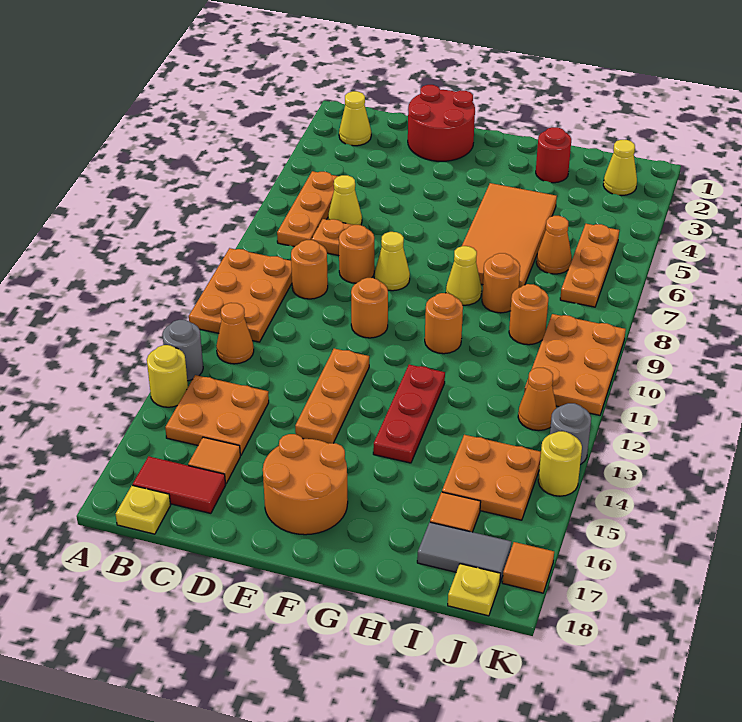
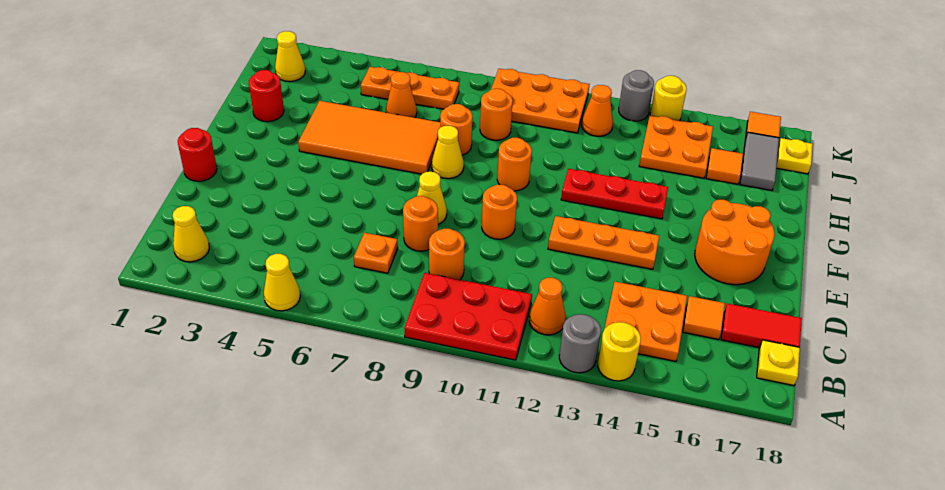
orange 2x3 plate [189,248,292,342] -> red 2x3 plate [405,273,532,360]
orange 1x3 plate [277,171,338,247] -> none
red 1x2 tile [133,456,226,513] -> red 1x2 tile turned to [721,304,802,348]
yellow 1x1 cone [328,175,362,225] -> yellow 1x1 cone moved to [264,254,300,311]
red 2x2 round brick [408,85,475,161] -> red 1x1 round brick [178,128,217,181]

